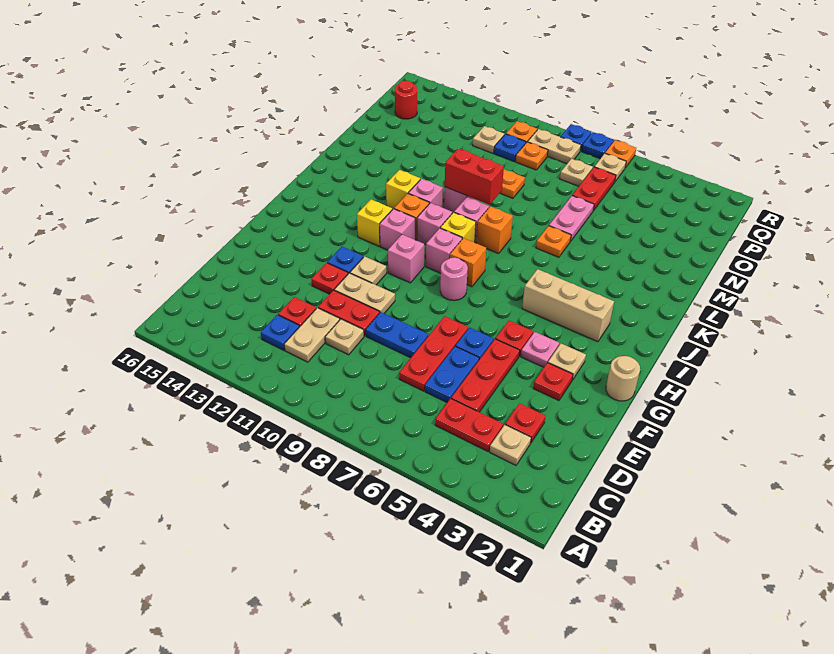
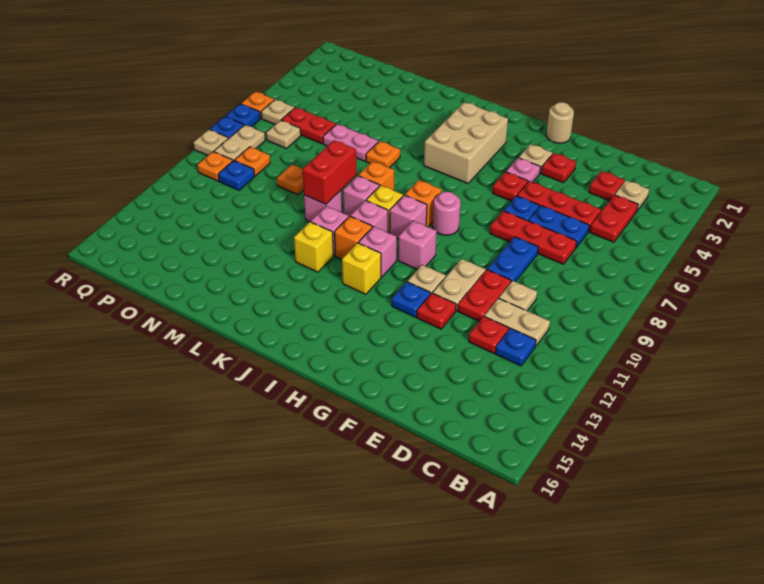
tan 1x3 brick [522,269,614,342] -> tan 2x3 brick [424,102,508,183]
tan 1x1 plate [473,126,504,153] -> tan 1x1 plate moved to [194,130,228,155]
red 1x1 round brick [395,81,417,119] -> none

